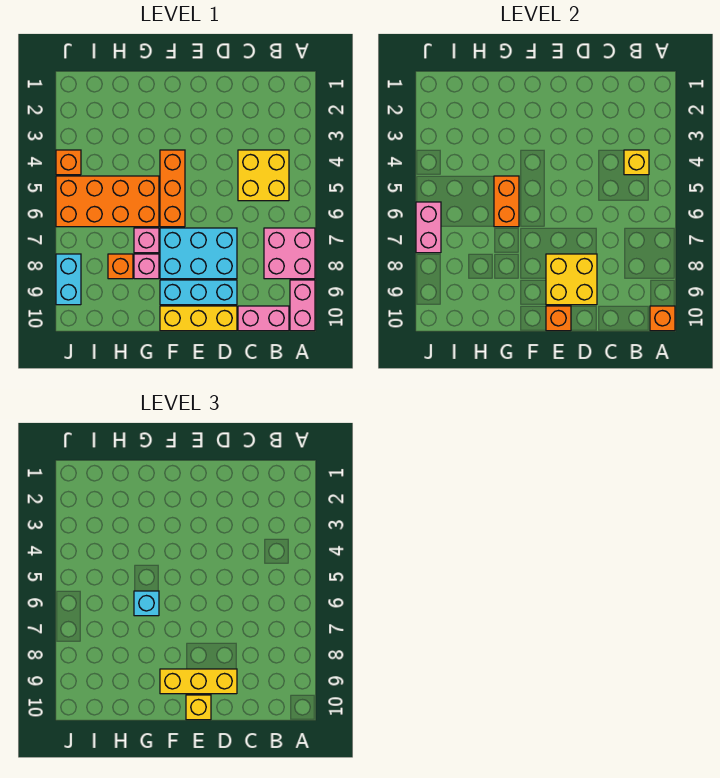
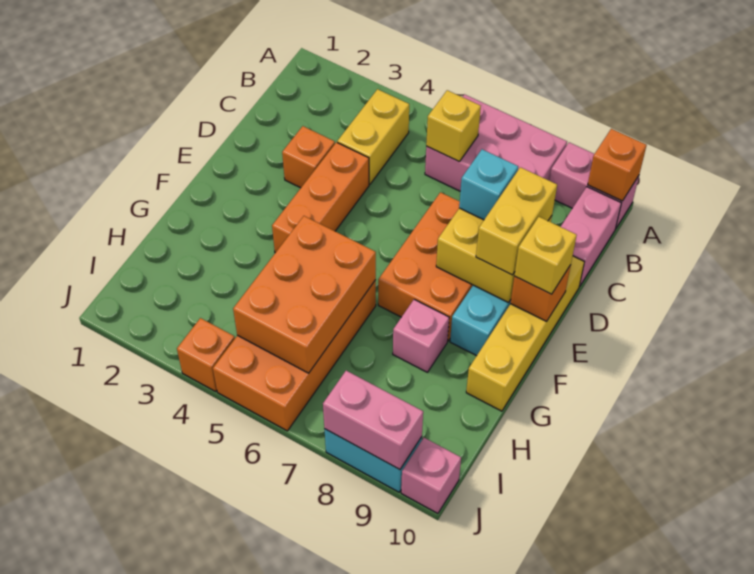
pink 2x2 brick [264,228,315,279] -> pink 2x3 brick [425,94,567,191]
yellow 2x2 brick [238,150,289,201] -> yellow 1x2 brick [337,89,409,184]
yellow 1x1 brick [624,150,649,175] -> yellow 1x1 brick moved to [426,90,481,162]
cyan 2x3 brick [160,228,237,279] -> orange 2x3 brick [378,192,473,341]
yellow 1x3 brick [160,669,237,694] -> yellow 1x2 brick [476,167,557,275]
yellow 1x3 brick [160,306,237,331] -> yellow 1x4 brick [466,256,584,411]
orange 1x3 brick [160,150,185,227] -> orange 1x3 brick turned to [272,142,369,253]
orange 1x2 brick [494,176,519,227] -> orange 2x3 brick [233,216,376,373]
cyan 1x1 brick [134,591,159,616] -> cyan 1x1 brick moved to [459,149,518,220]
pink 1x1 brick [134,228,159,253] -> pink 1x1 brick moved to [401,438,461,514]
orange 1x1 brick [108,254,133,279] -> orange 1x1 brick moved to [282,126,335,188]
pink 1x2 brick [416,202,441,253] -> pink 1x2 brick moved to [323,371,423,470]

